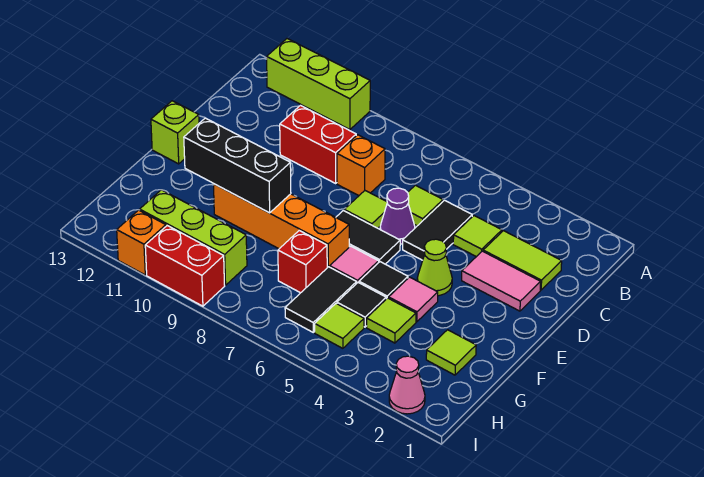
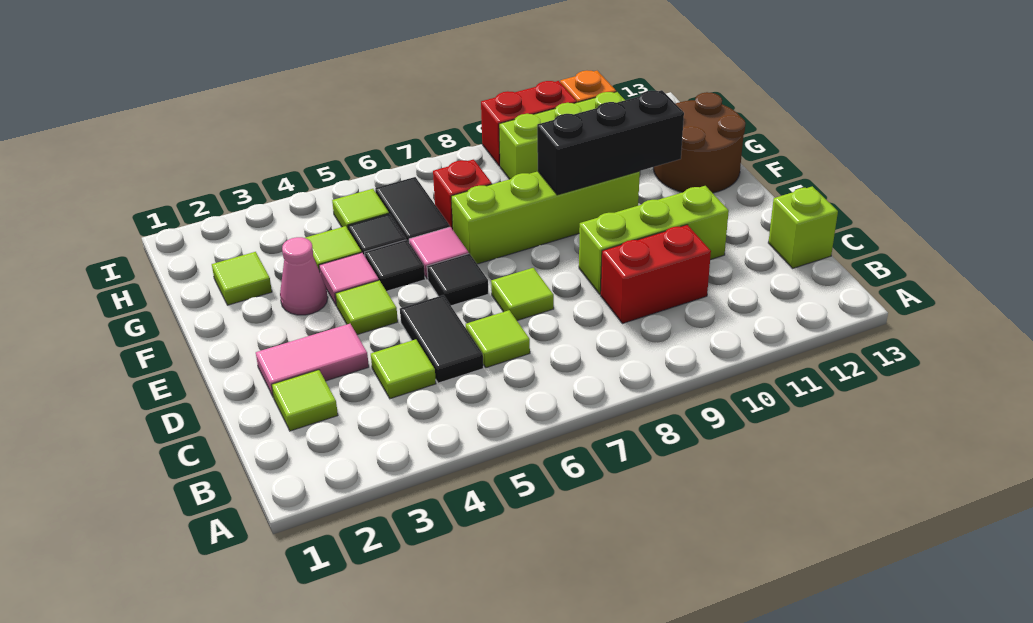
lime 1x3 brick [267,39,370,129] -> lime 1x3 brick moved to [579,186,729,294]
lime 1x2 tile [483,231,562,290] -> lime 1x1 tile [272,370,338,431]
orange 1x1 brick [337,135,385,196] -> none
purple 1x1 cone [380,188,415,244] -> none
lime 1x1 cone [417,239,452,296] -> lime 1x1 tile [336,280,398,335]
black 1x2 tile [336,211,400,264] -> black 1x1 tile [427,254,489,306]
lime 1x1 brick [151,101,199,164] -> lime 1x1 brick moved to [768,186,838,268]
orange 1x4 brick [213,184,349,268] -> lime 1x4 brick [451,171,640,264]
none -> brown 2x2 round brick [653,92,745,193]
pink 1x1 cone [389,356,425,414] -> pink 1x1 cone moved to [280,237,328,315]

